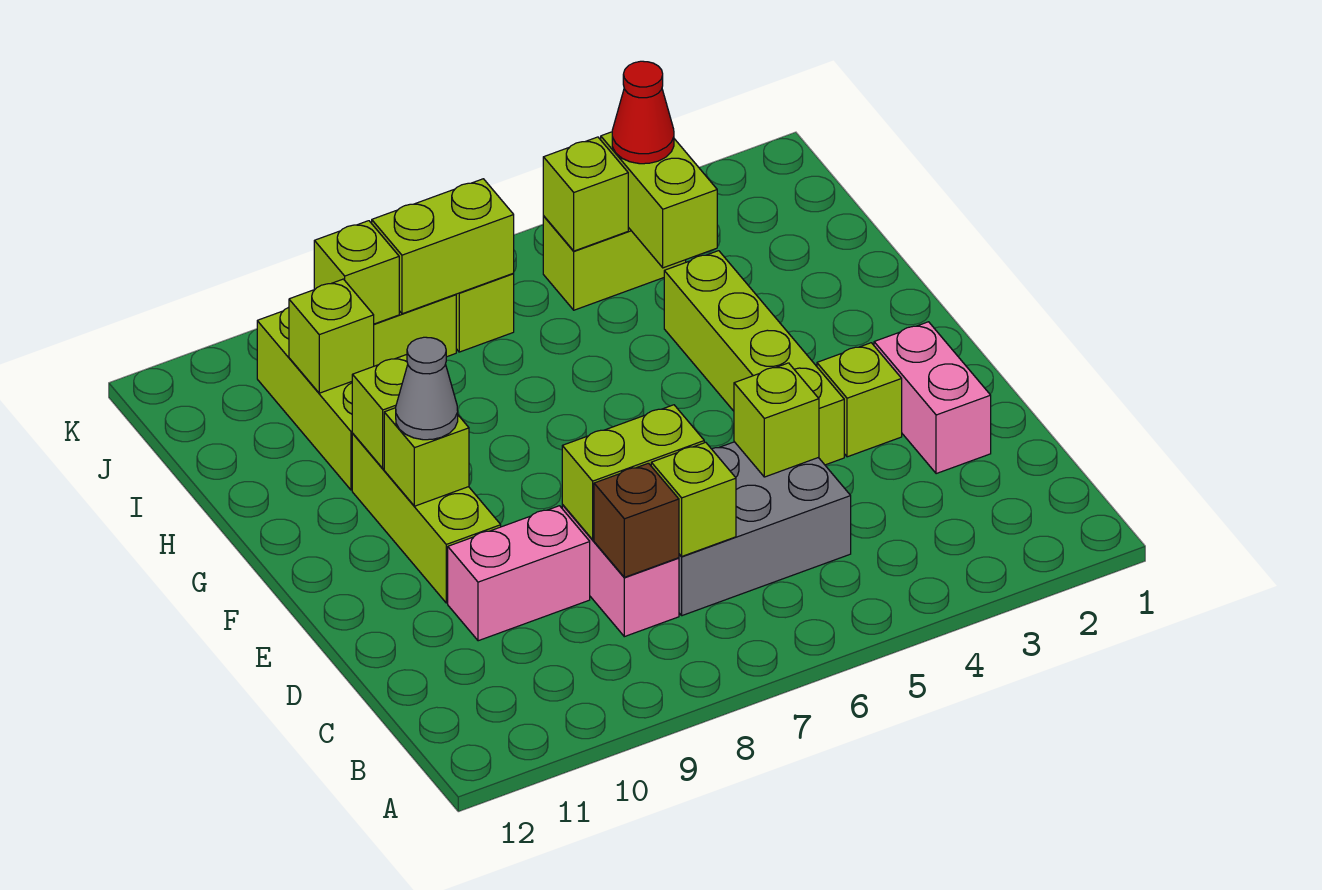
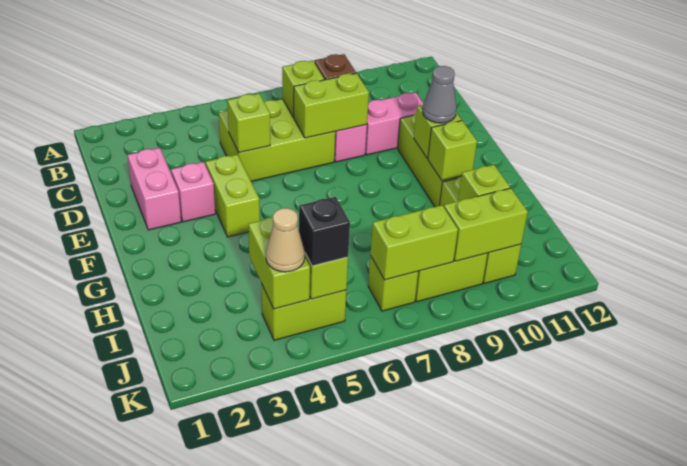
grey 2x3 brick [679,442,851,616] -> lime 2x3 brick [219,99,335,181]
lime 1x1 brick [817,343,902,457] -> pink 1x1 brick [171,162,215,222]
lime 1x4 brick [664,251,844,465] -> lime 1x2 brick [205,154,260,237]
red 1x1 cone [612,61,674,164] -> tan 1x1 cone [266,208,305,272]
none -> black 1x1 brick [299,197,350,266]
lime 1x1 brick [314,221,399,324] -> lime 1x2 brick [444,188,528,261]

